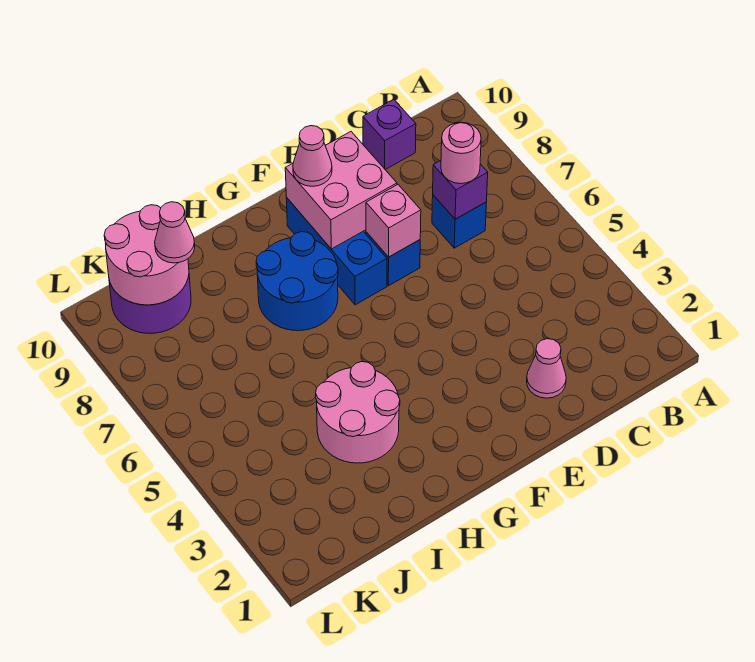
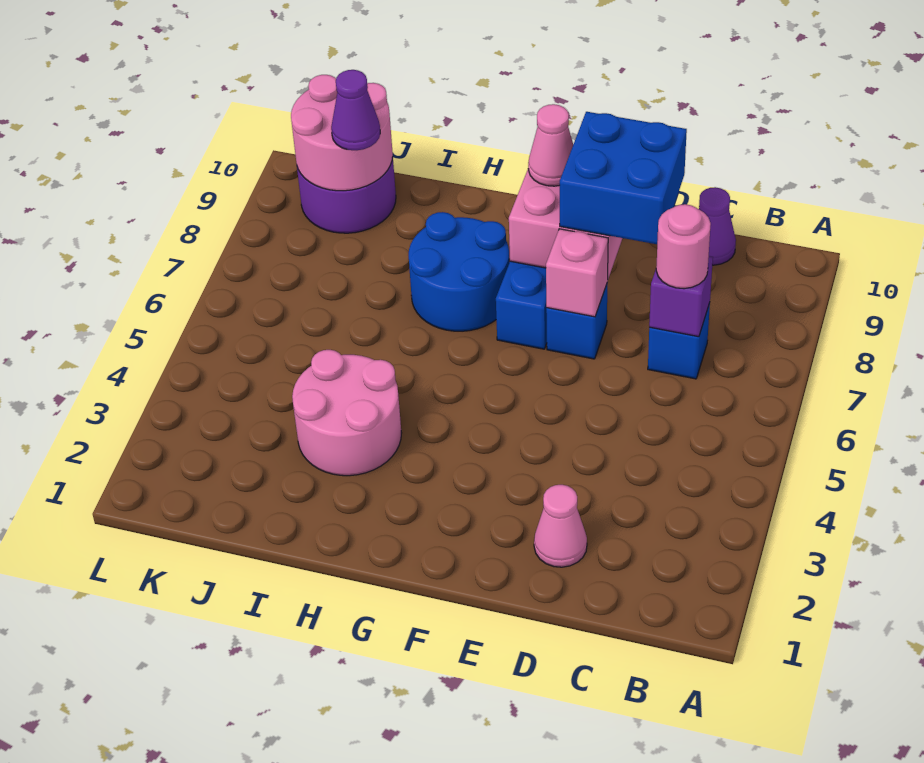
purple 1x1 brick [363,100,416,170] -> purple 1x1 cone [699,187,736,265]
none -> blue 2x2 brick [560,112,687,244]
pink 1x1 cone [155,202,195,263] -> purple 1x1 cone [331,70,380,150]

